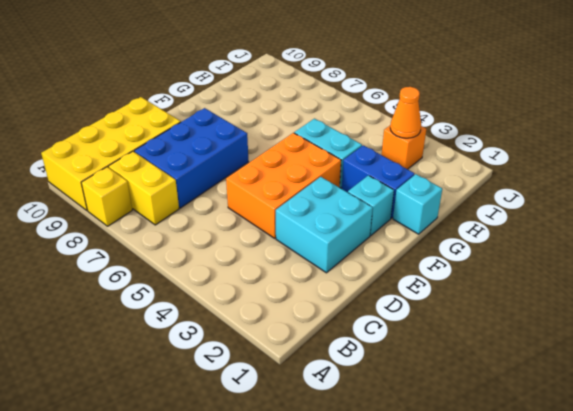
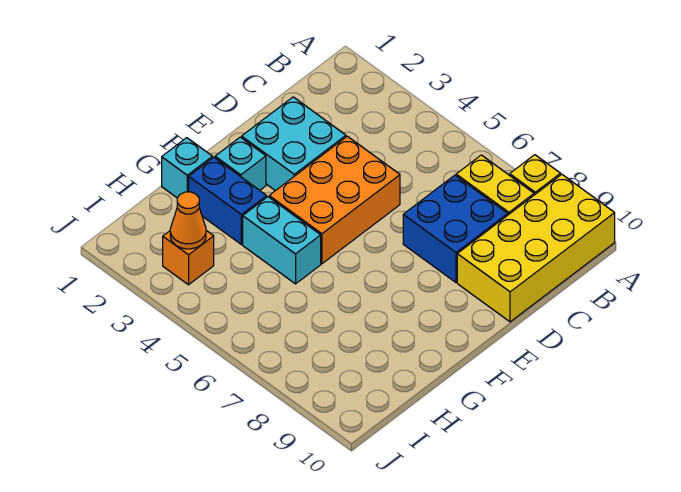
blue 2x3 brick [134,108,248,208] -> blue 2x2 brick [403,175,508,282]

